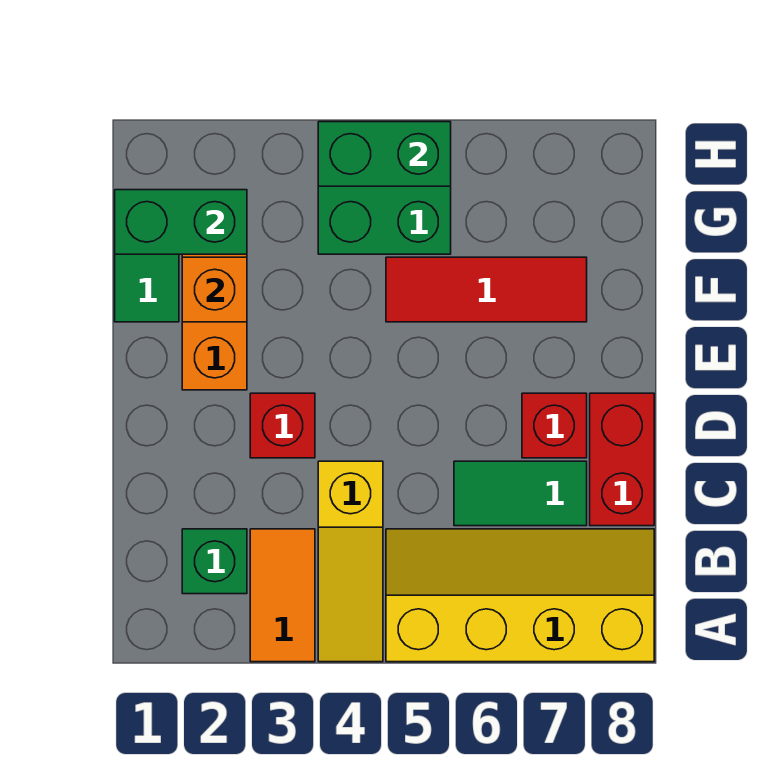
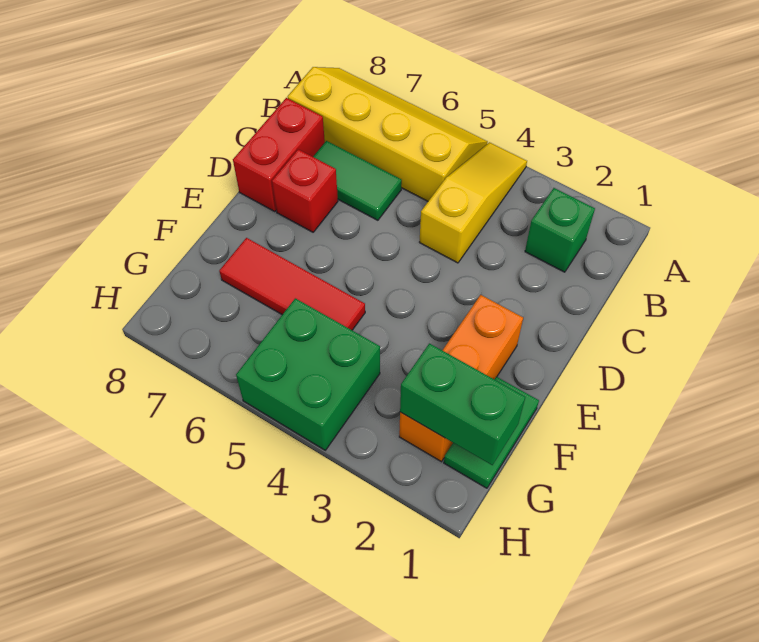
orange 1x2 tile [250,529,315,662] -> none
yellow 2x4 slope [386,529,654,662] -> yellow 2x4 slope turned to [288,67,488,201]
red 1x1 brick [250,393,315,458] -> none
orange 1x1 brick [182,257,247,322] -> none
green 1x2 brick [318,122,451,186] -> none

